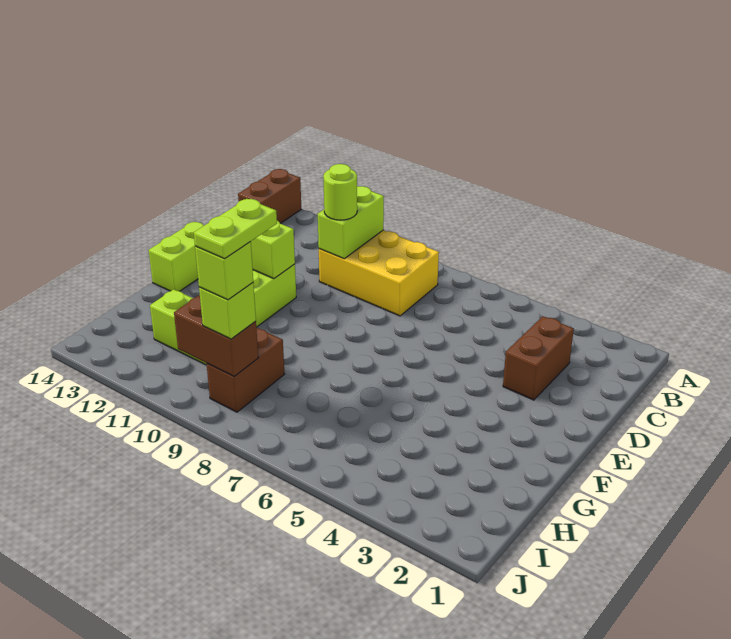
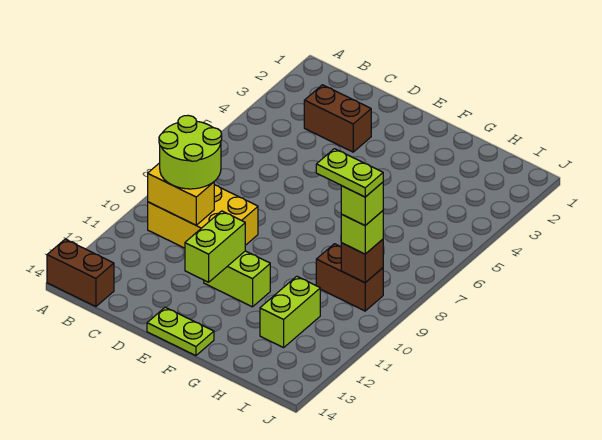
yellow 2x3 brick [319,230,439,316] -> yellow 2x3 brick turned to [148,185,258,248]
lime 1x2 brick [318,186,384,259] -> yellow 1x2 brick [148,163,214,225]
lime 1x1 round brick [323,164,357,220] -> lime 2x2 round brick [159,115,222,189]
lime 1x2 brick [149,222,204,291] -> lime 1x2 plate [147,307,214,356]
brown 1x2 brick [174,295,258,376] -> brown 1x1 brick [341,239,383,283]

